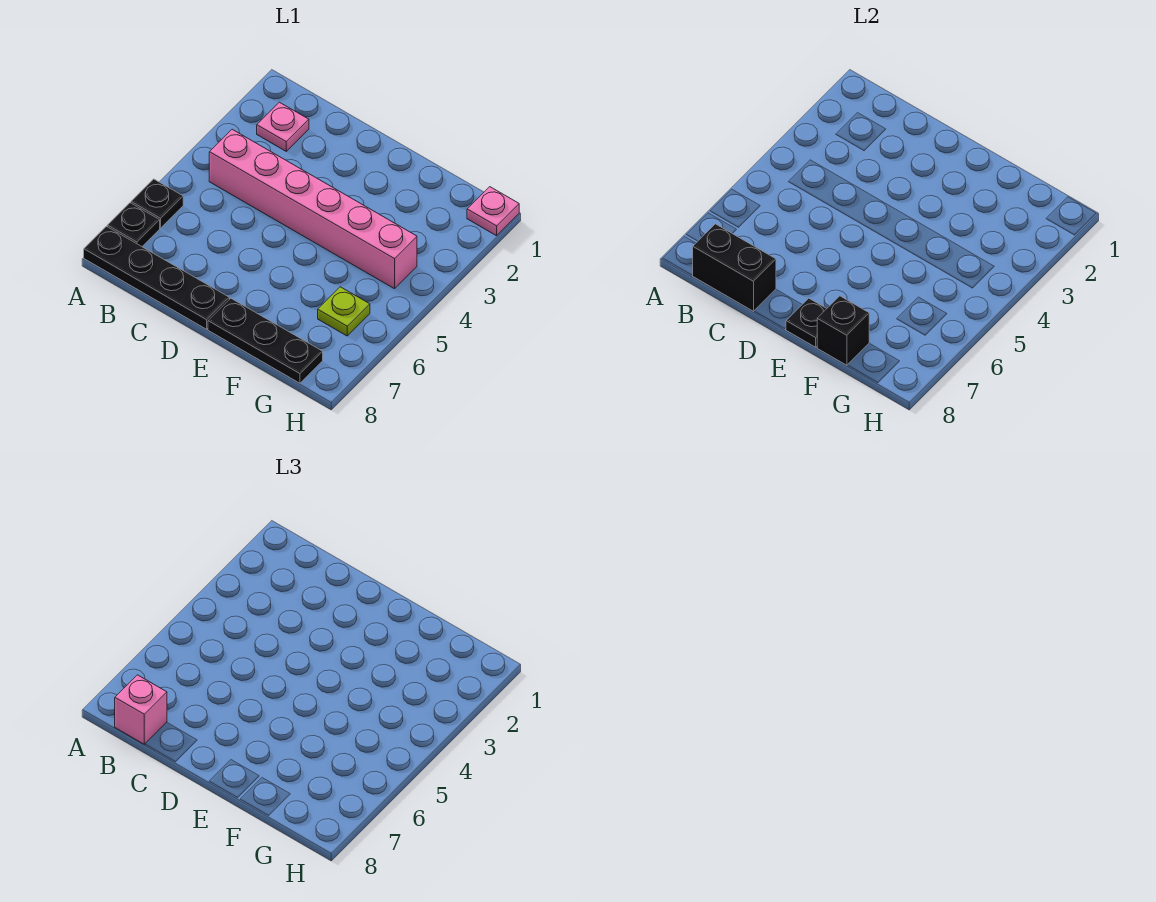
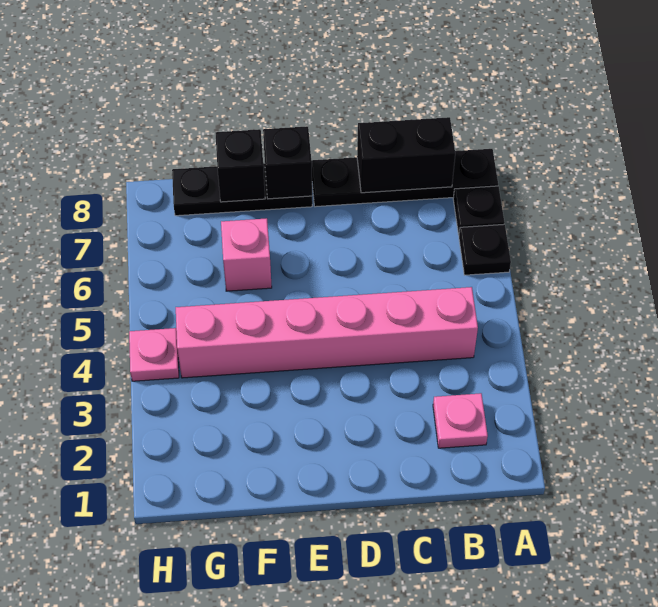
pink 1x1 brick [115,675,167,744] -> pink 1x1 brick moved to [221,218,272,291]
black 1x1 plate [786,298,827,347] -> black 1x1 brick [263,126,312,199]
lime 1x1 plate [318,287,370,336] -> none
pink 1x1 plate [467,187,519,236] -> pink 1x1 plate moved to [129,328,179,381]

